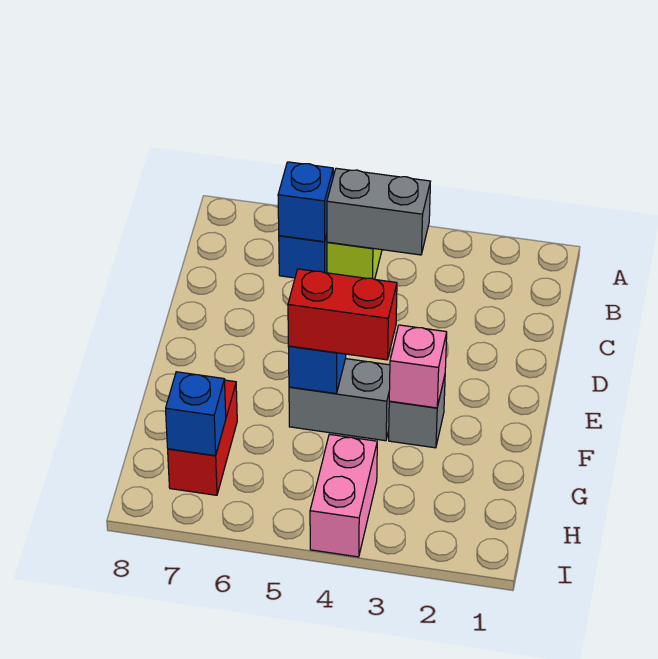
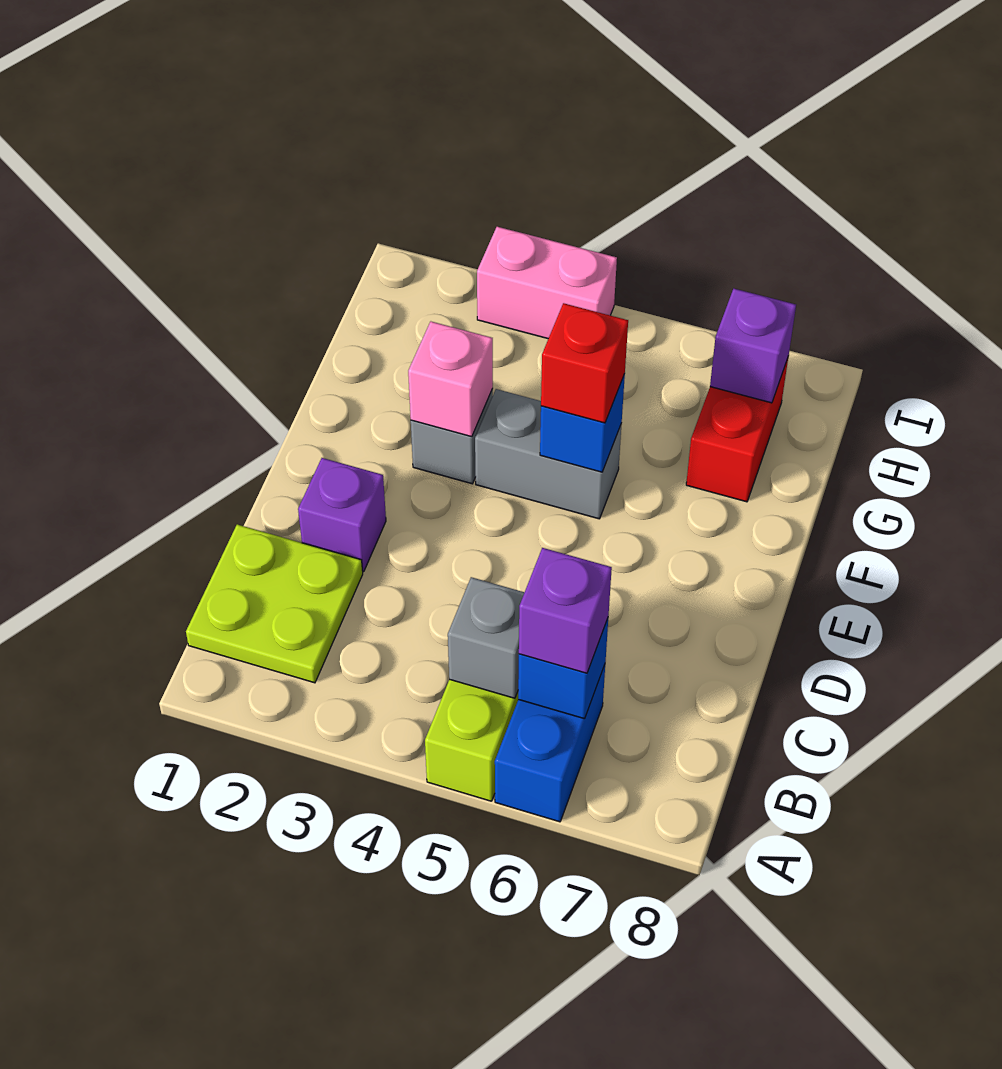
none -> lime 2x2 plate [186,524,363,683]
grey 1x2 brick [327,168,430,255] -> grey 1x1 brick [448,577,524,698]
none -> purple 1x1 brick [519,548,612,673]
none -> purple 1x1 brick [298,458,386,572]
red 1x2 brick [288,269,397,360] -> red 1x1 brick [541,303,628,423]
pink 1x2 brick [310,434,377,557] -> pink 1x2 brick turned to [477,227,617,339]
blue 1x1 brick [166,372,226,456] -> purple 1x1 brick [710,289,796,403]

